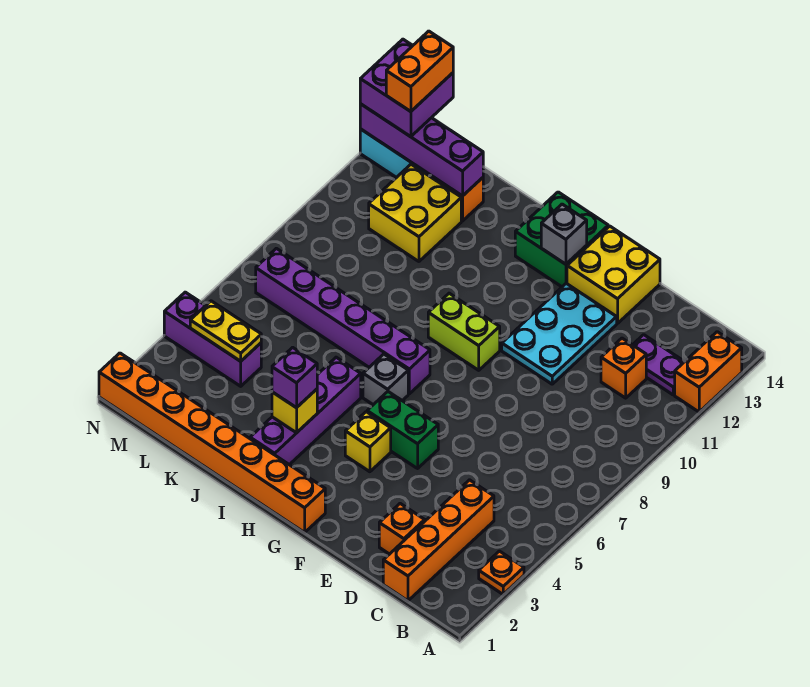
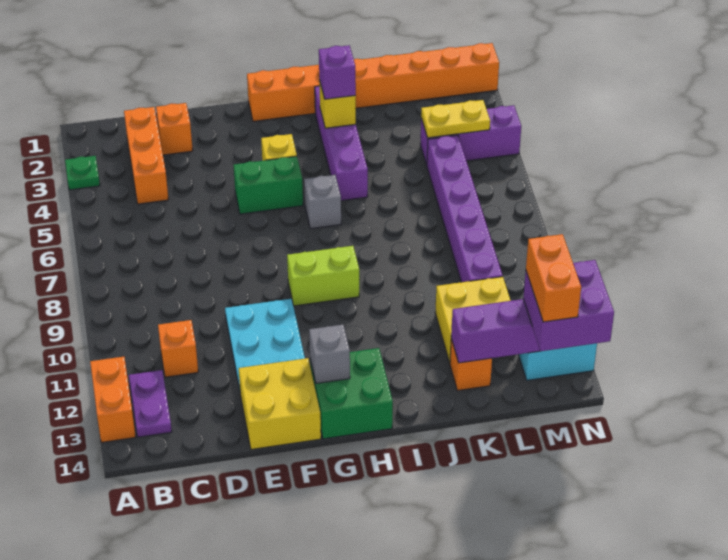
orange 1x1 plate [479,551,524,594] -> green 1x1 plate [65,156,100,190]
purple 1x2 plate [633,335,685,395] -> purple 1x2 plate turned to [129,370,172,437]
orange 1x4 brick [383,480,494,601] -> orange 1x3 brick [124,107,169,204]
purple 1x6 brick [256,248,430,394] -> purple 1x6 brick turned to [427,135,503,282]

